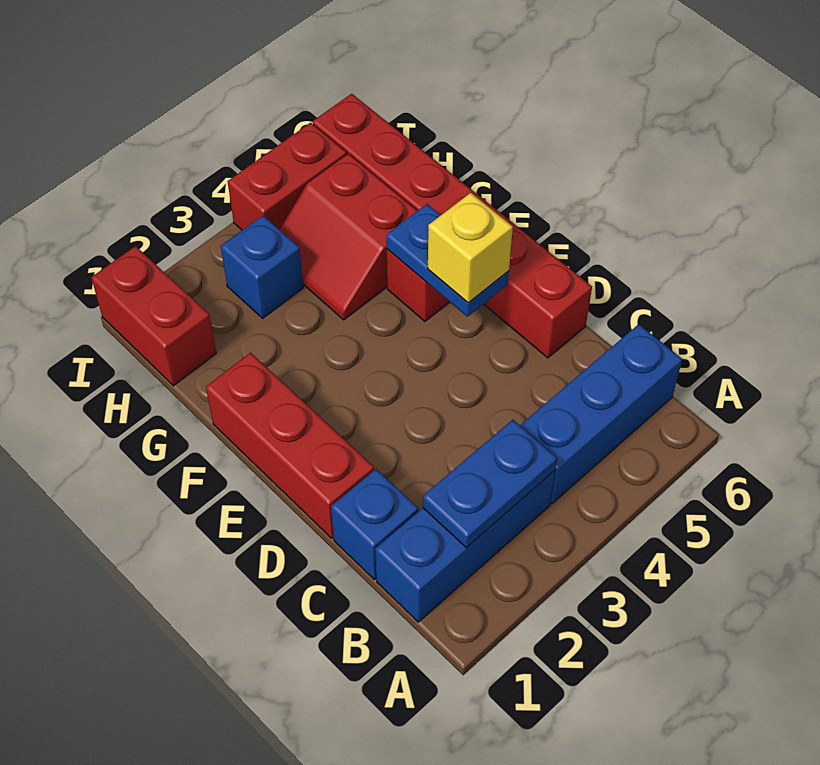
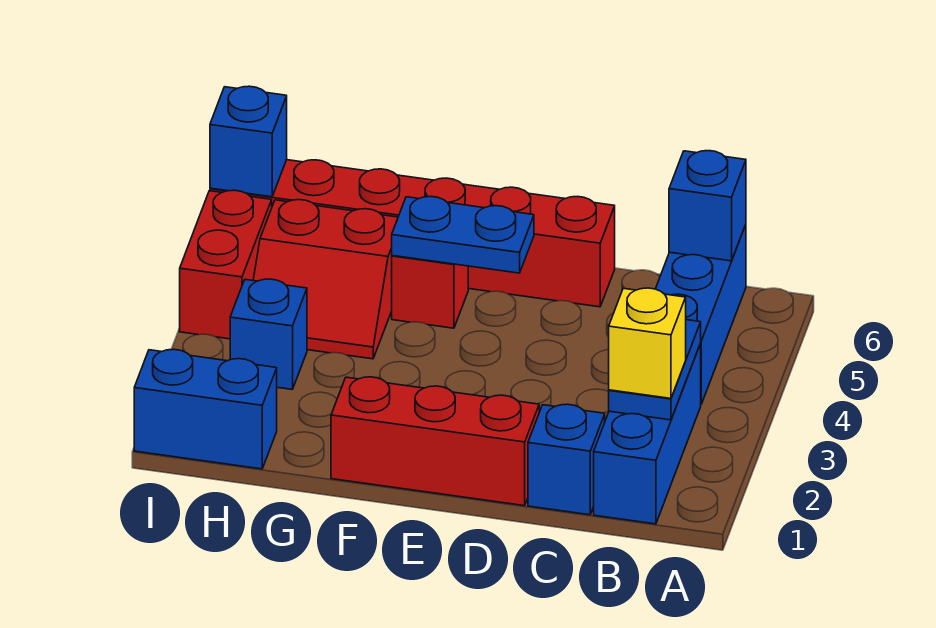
none -> blue 1x1 brick [669,151,746,261]
yellow 1x1 brick [428,193,513,303] -> yellow 1x1 brick moved to [609,288,686,399]
red 1x2 brick [91,246,216,386] -> blue 1x2 brick [134,349,277,469]
none -> blue 1x1 brick [210,86,287,197]

